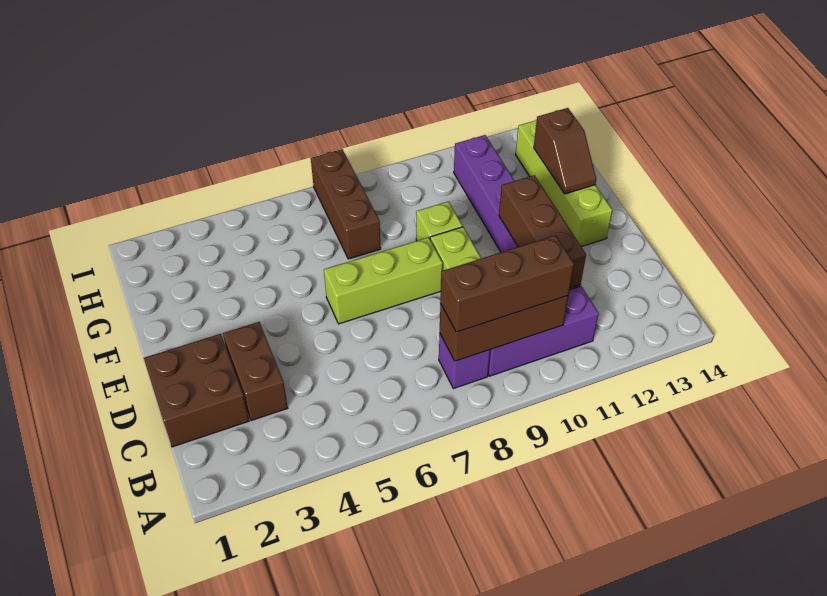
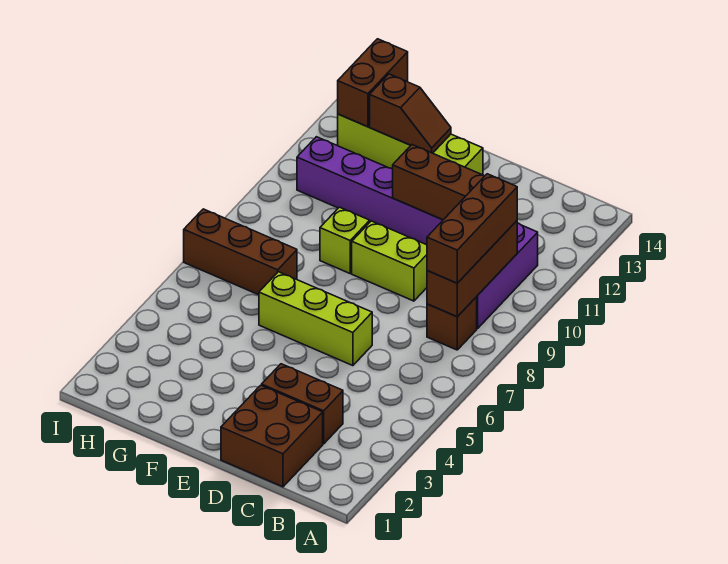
purple 1x1 brick [439,333,490,389] -> brown 1x1 brick [427,297,477,350]
lime 1x3 brick [324,237,443,324] -> lime 1x3 brick turned to [259,272,372,366]
none -> brown 1x2 brick [338,39,408,127]

